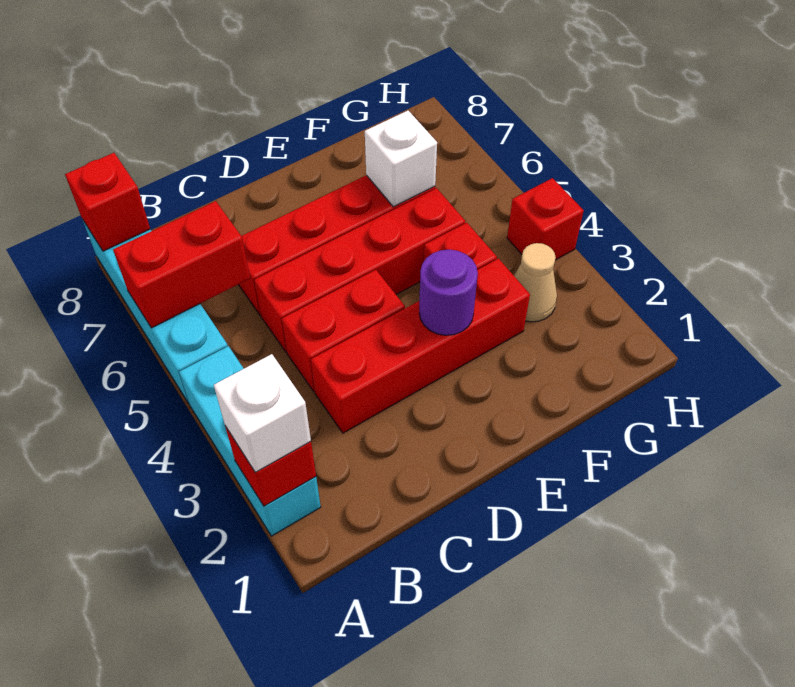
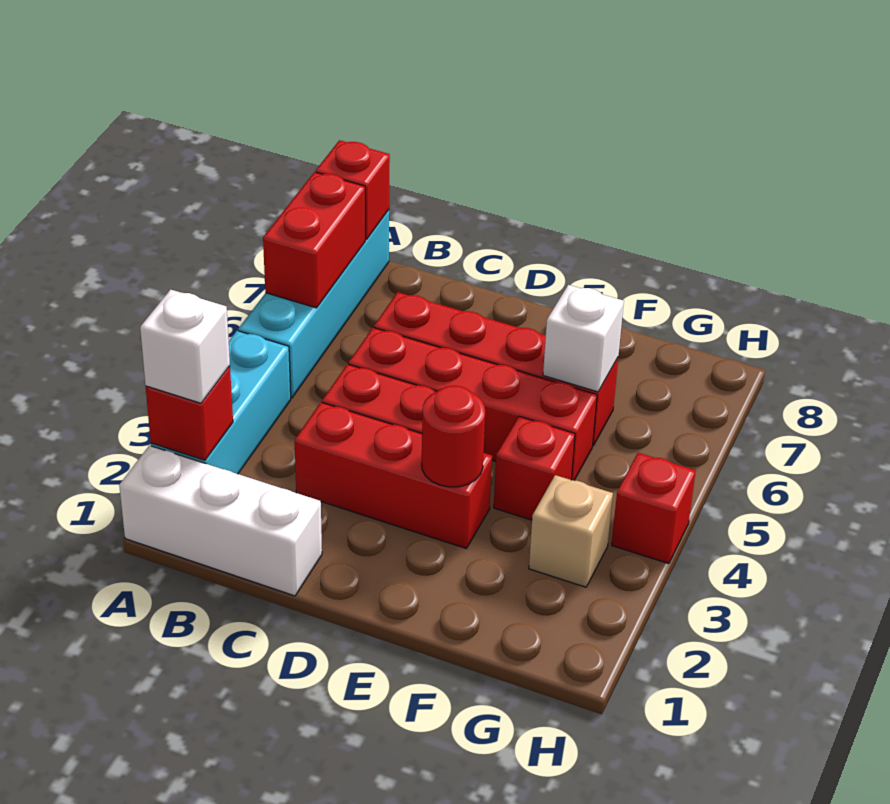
none -> white 1x3 brick [119,445,322,596]
red 1x2 brick [113,201,250,328] -> red 1x2 brick turned to [263,172,365,308]
red 1x4 brick [311,259,530,433] -> red 1x3 brick [295,402,492,548]
purple 1x1 round brick [419,250,478,335] -> red 1x1 round brick [422,386,485,487]
tan 1x1 cone [514,243,557,322] -> tan 1x1 brick [529,475,613,587]

